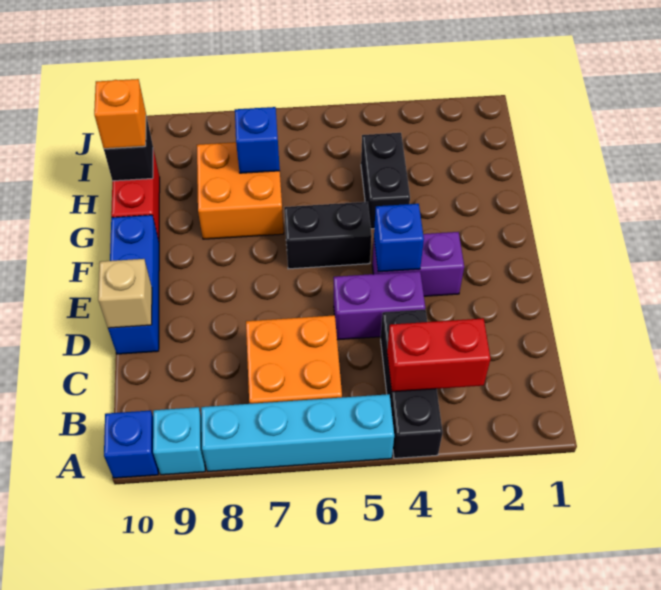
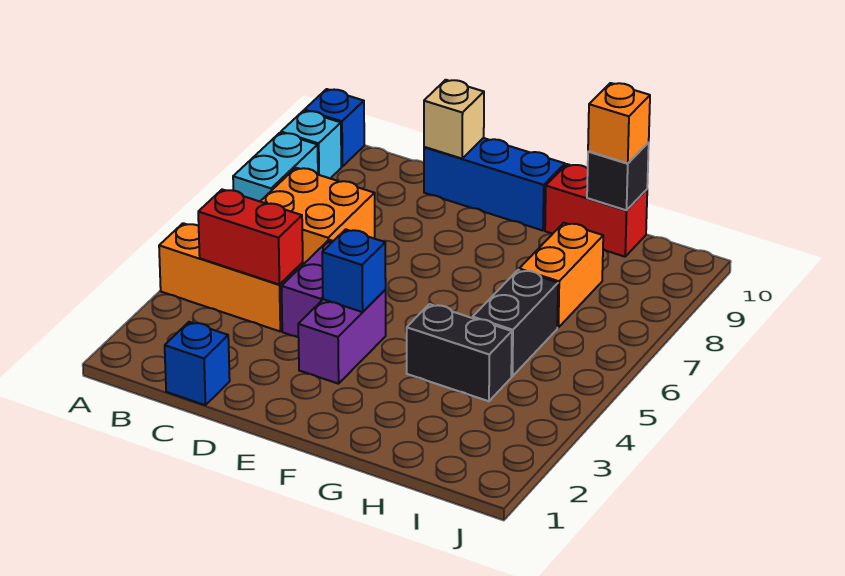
black 1x3 brick [381,310,443,458] -> orange 1x3 brick [159,223,303,331]
cyan 1x4 brick [201,394,394,471] -> cyan 1x2 brick [233,133,318,201]
red 1x2 brick [387,318,491,392] -> red 1x2 brick turned to [198,189,303,284]
black 1x2 brick [284,202,372,269] -> black 1x2 brick moved to [473,270,558,376]
orange 2x2 brick [197,142,284,239] -> orange 1x2 brick [519,223,603,327]
blue 1x1 brick [235,107,280,173] -> blue 1x1 brick moved to [165,322,230,405]

